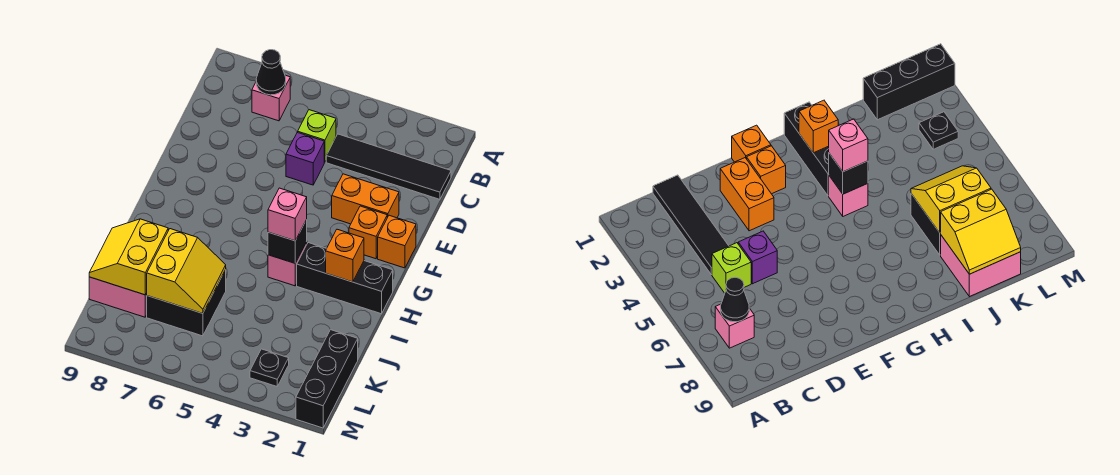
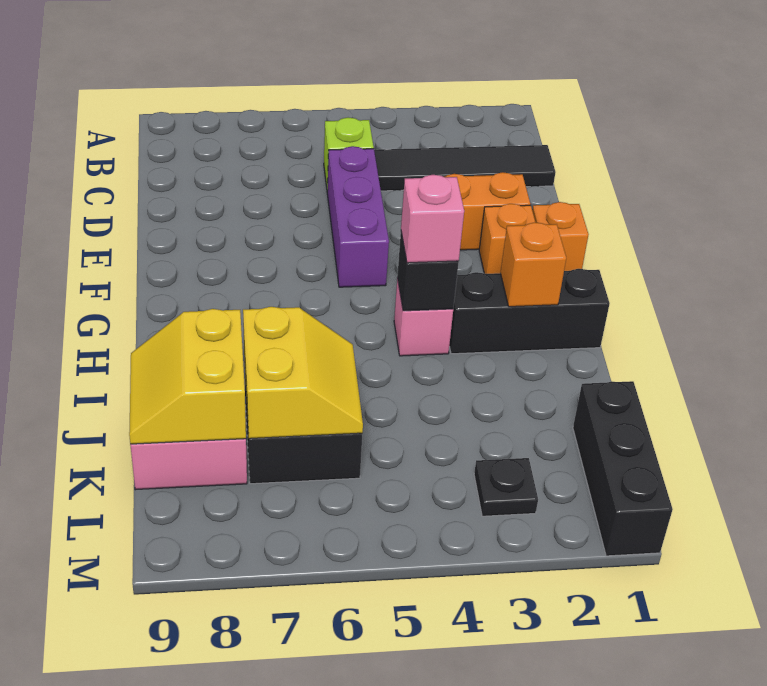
pink 1x1 brick [252,75,290,121] -> none
black 1x1 cone [256,50,286,95] -> none
purple 1x1 brick [286,132,324,185] -> purple 1x3 brick [327,146,389,287]

